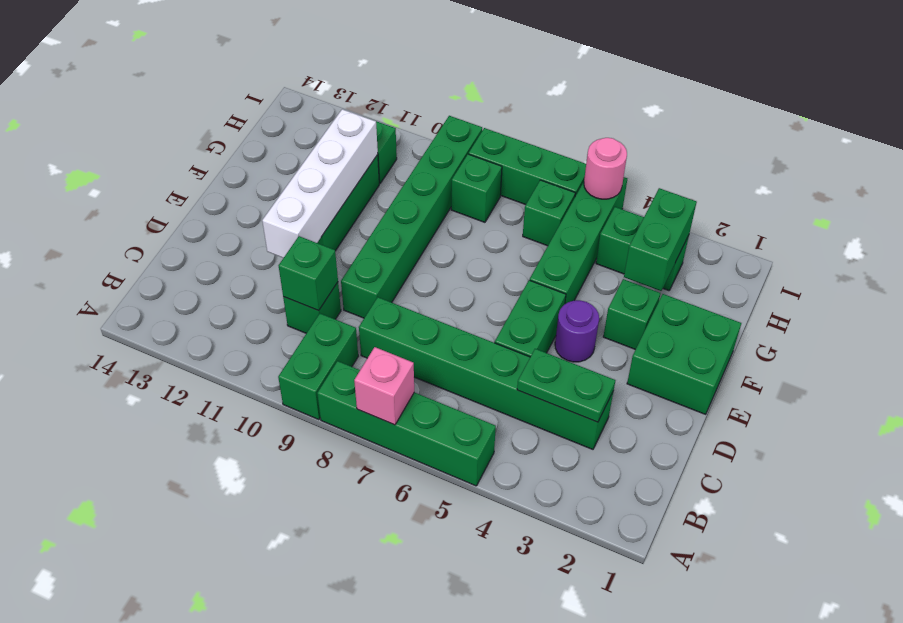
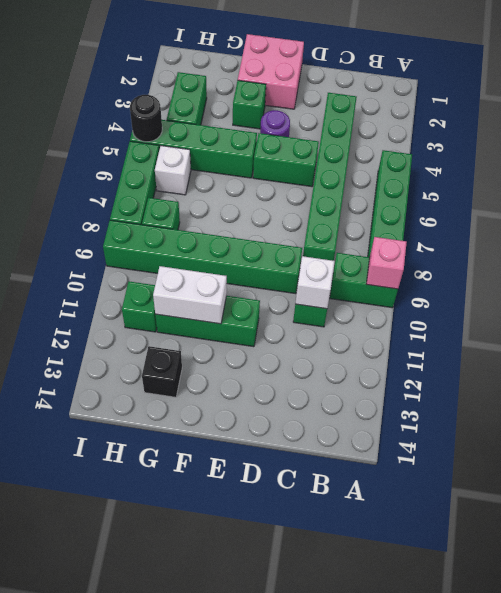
pink 1x1 brick [354,347,414,425] -> pink 1x1 brick moved to [366,237,407,289]
green 1x2 plate [517,349,615,422] -> none
green 1x1 brick [279,236,338,311] -> white 1x1 brick [295,256,335,309]
white 1x4 brick [262,109,378,258] -> white 1x2 brick [153,266,227,324]
green 2x2 brick [627,294,741,414] -> pink 2x2 brick [238,34,304,109]
green 1x2 brick [624,188,697,291] -> none
none -> black 1x1 brick [142,346,182,397]
green 1x1 brick [523,180,575,246] -> white 1x1 brick [155,146,191,195]
pink 1x1 round brick [584,138,627,199] -> black 1x1 round brick [130,95,162,142]

